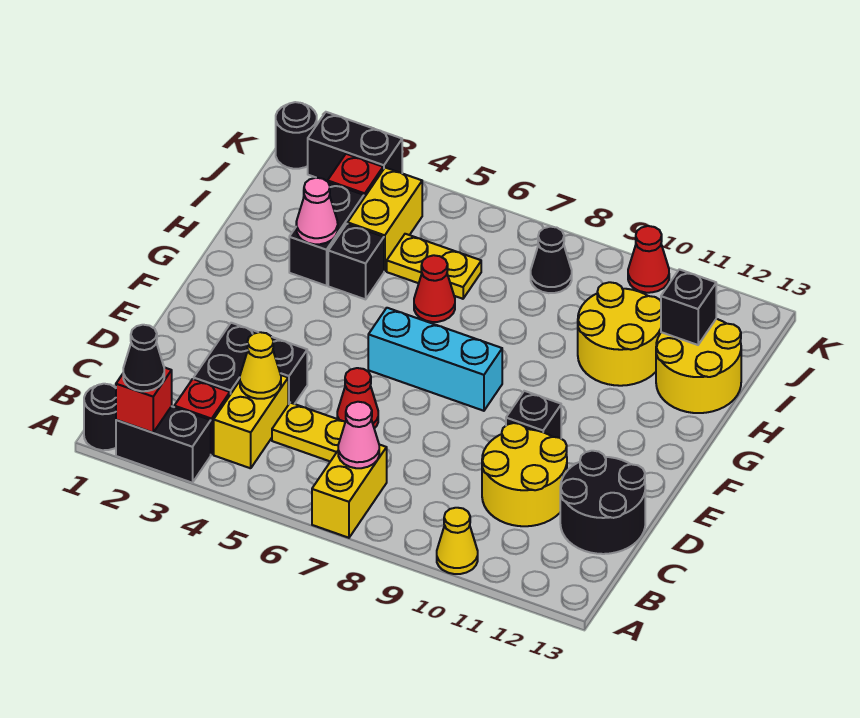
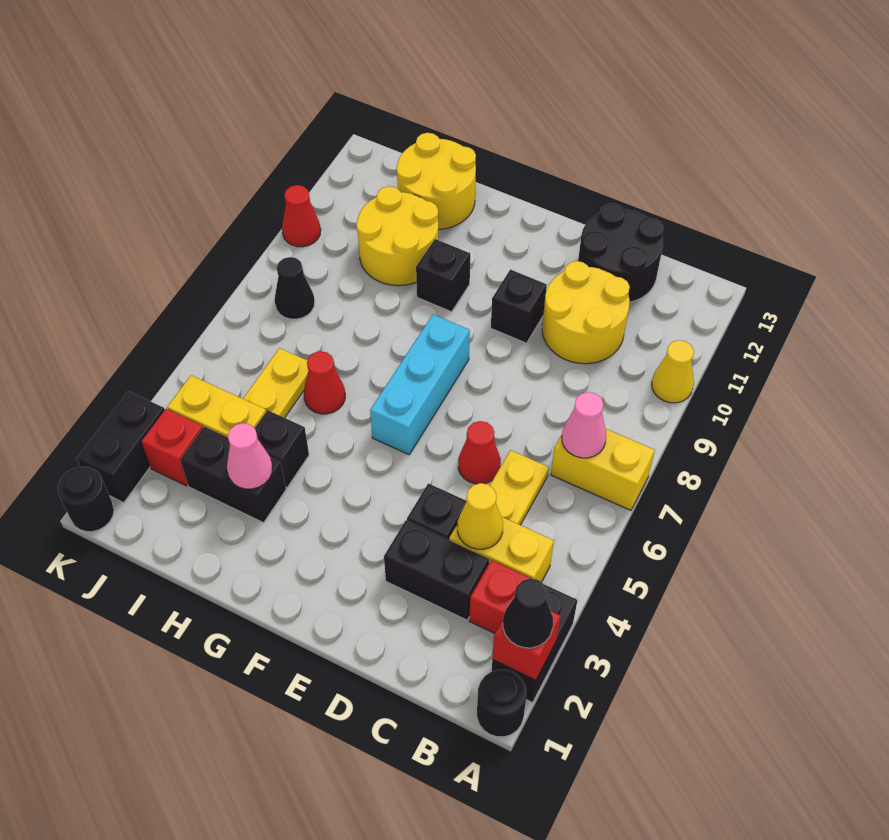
black 1x1 brick [661,269,716,345] -> black 1x1 brick moved to [416,239,470,312]

